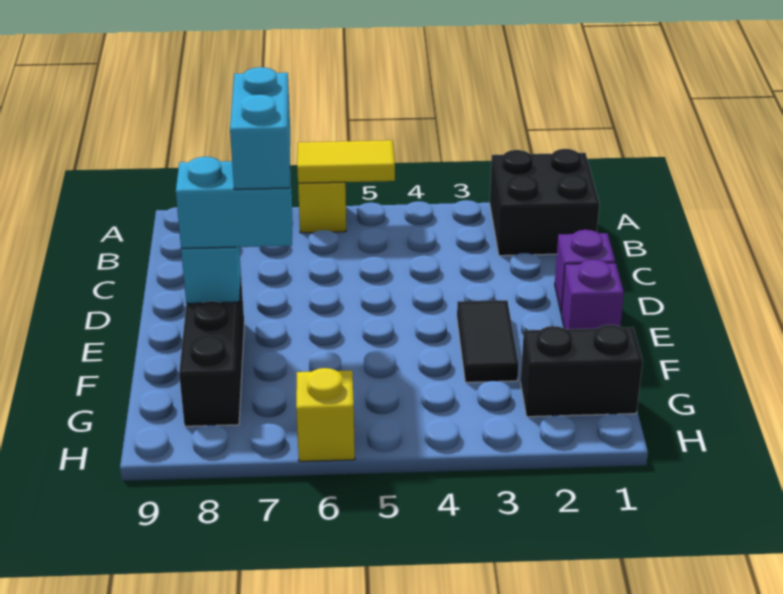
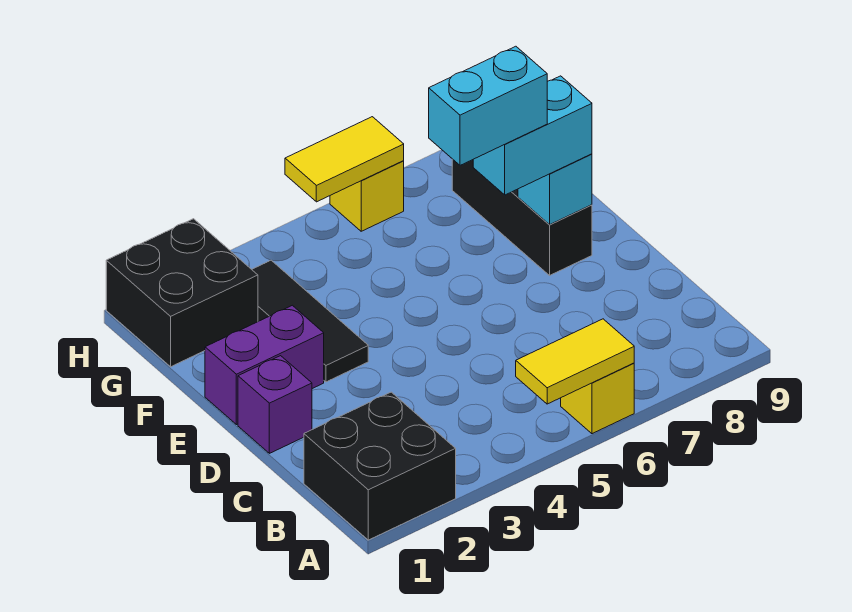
cyan 1x2 brick [230,67,290,189] -> cyan 1x2 brick turned to [429,46,547,165]
purple 1x1 brick [561,260,624,329] -> purple 1x2 brick [205,305,324,425]
black 1x2 tile [457,300,519,382] -> black 1x3 tile [252,260,368,382]
black 1x2 brick [521,325,643,417] -> black 2x2 brick [106,219,258,367]
none -> yellow 1x2 tile [285,117,404,202]

